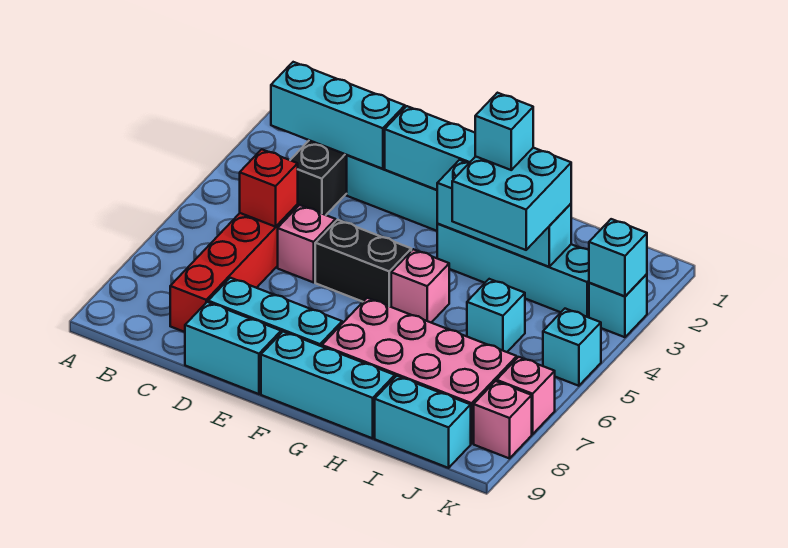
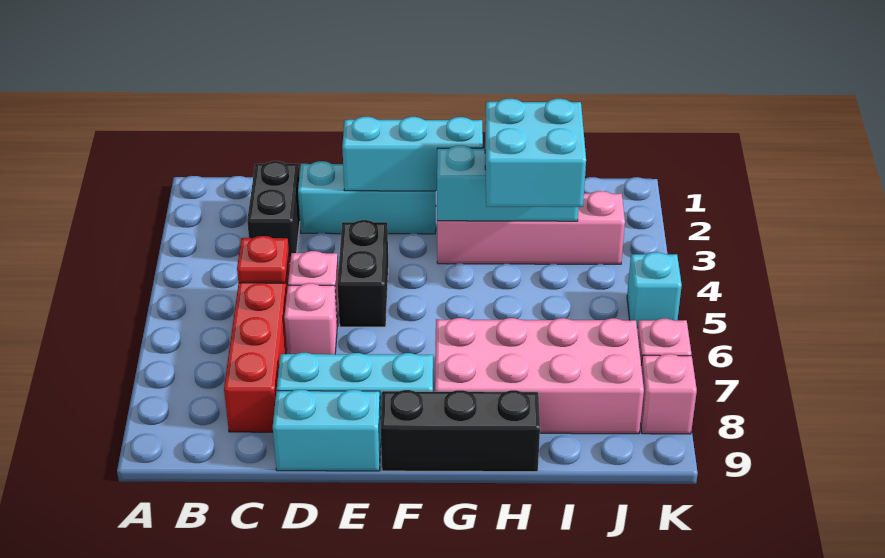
cyan 1x3 brick [271,62,405,169] -> none
red 1x1 brick [240,149,298,227] -> red 1x1 plate [237,236,289,283]
black 1x2 brick [315,220,411,307] -> black 1x2 brick turned to [337,220,388,327]
cyan 1x3 brick [261,332,395,438] -> black 1x3 brick [381,390,540,472]
cyan 1x4 brick [437,224,589,318] -> pink 1x4 brick [437,191,625,264]
pink 1x1 brick [391,249,449,322] -> pink 1x1 brick moved to [284,283,337,354]
cyan 1x1 brick [475,93,533,170] -> none
cyan 1x1 brick [467,279,525,352] -> none
cyan 1x2 brick [375,376,471,468] -> none
cyan 1x1 brick [589,274,647,337] -> none
cyan 1x1 brick [589,219,647,296] -> none

